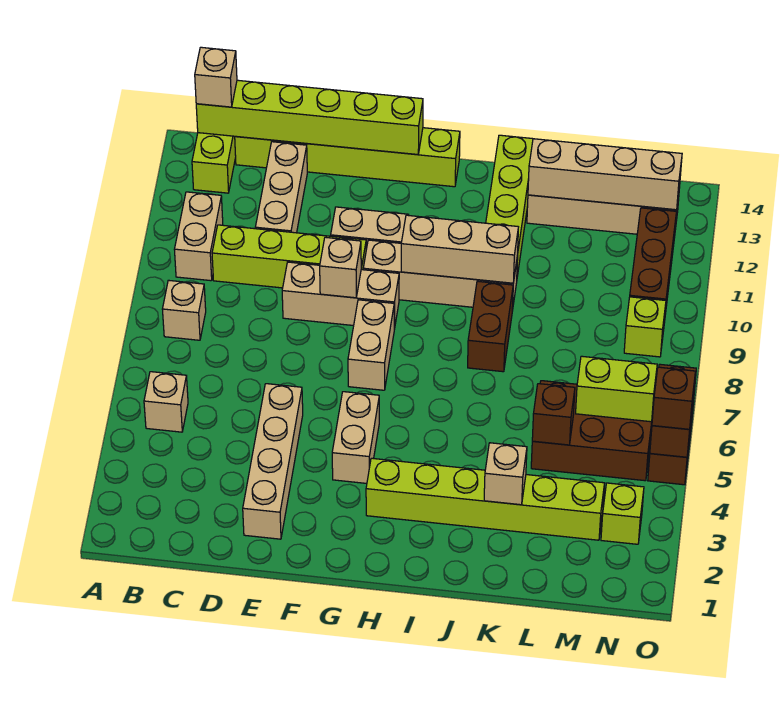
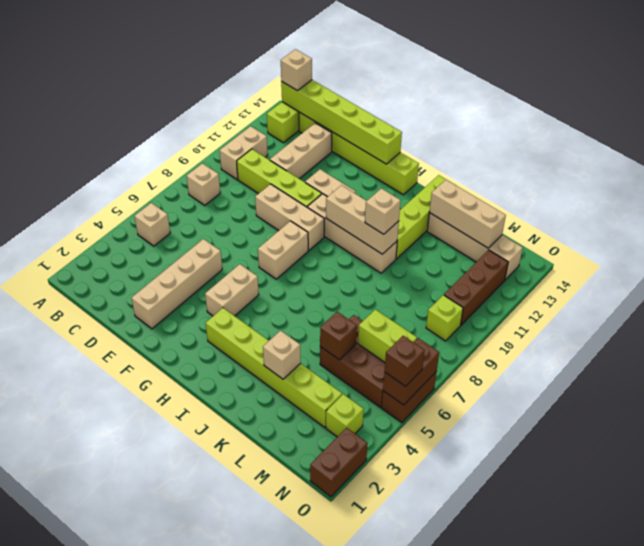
tan 1x1 brick [320,237,361,298] -> tan 1x1 brick moved to [365,188,401,234]
brown 1x2 brick [468,281,513,372] -> brown 1x2 brick moved to [310,428,367,497]
tan 1x4 brick [528,139,682,210] -> tan 1x3 brick [430,180,506,248]

